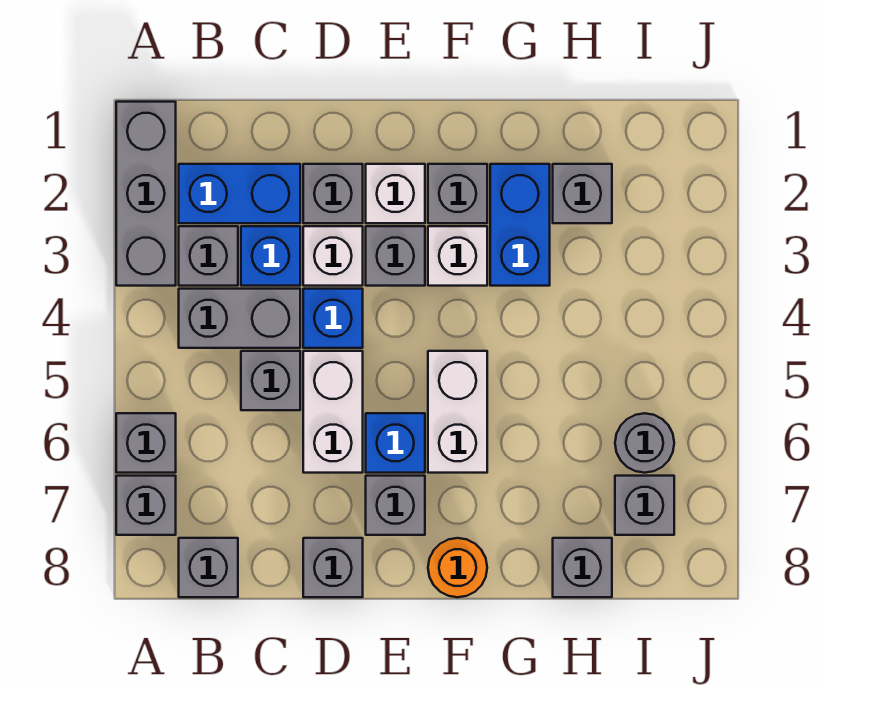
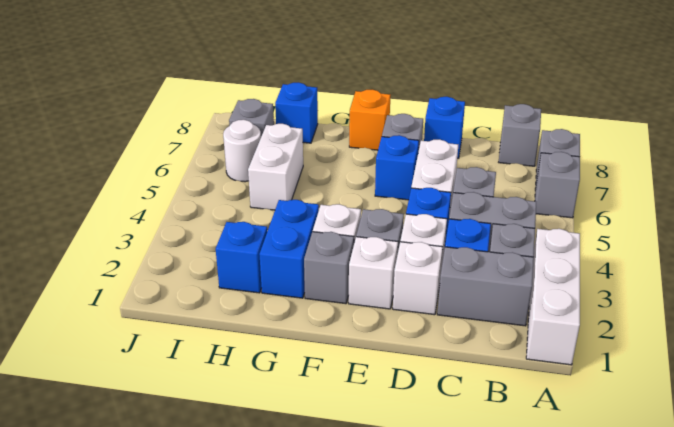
grey 1x3 brick [116,102,176,286] -> white 1x3 brick [526,229,580,365]
blue 1x2 brick [179,164,300,223] -> grey 1x2 brick [437,247,534,326]
grey 1x1 brick [303,164,363,223] -> white 1x1 brick [393,242,443,315]
grey 1x1 brick [303,538,363,597] -> blue 1x1 brick [424,97,465,159]
white 1x2 brick [428,351,487,473] -> white 1x2 brick moved to [248,124,303,210]
orange 1x1 round brick [428,538,487,597] -> orange 1x1 brick [349,90,390,150]
grey 1x1 brick [553,164,612,223] -> blue 1x1 brick [216,222,267,293]
grey 1x1 brick [553,538,612,597] -> blue 1x1 brick [275,82,318,143]
grey 1x1 round brick [615,413,674,473] -> white 1x1 round brick [223,120,261,182]

